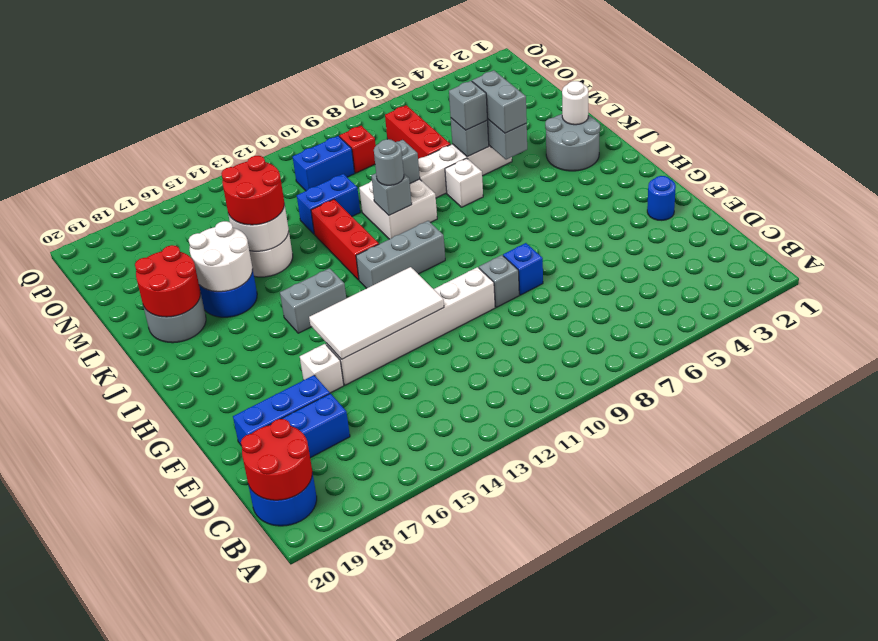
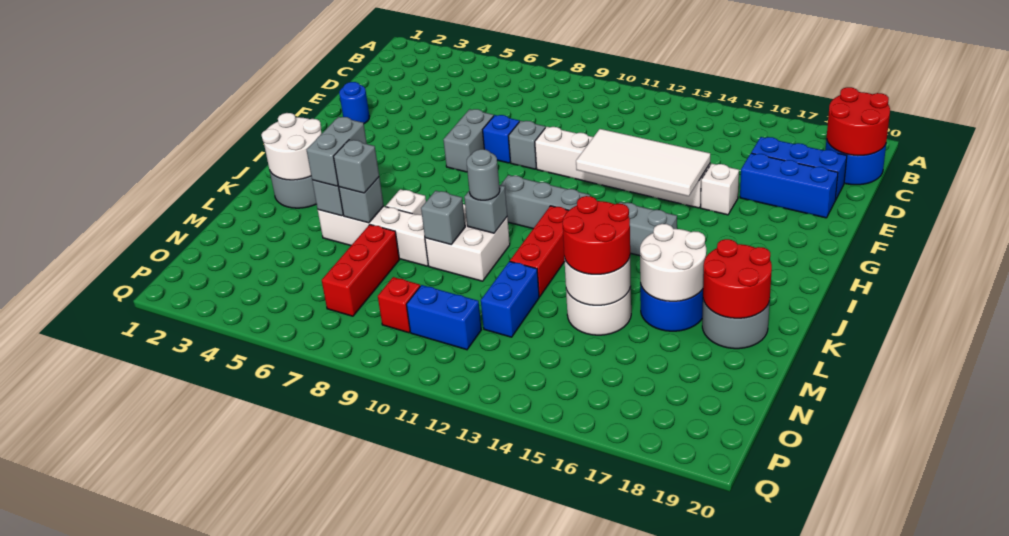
none -> grey 1x2 brick [443,109,494,172]
white 1x1 round brick [562,81,588,125] -> white 2x2 round brick [261,113,322,180]
blue 1x2 brick [297,174,360,234] -> blue 1x2 brick turned to [481,261,539,337]

